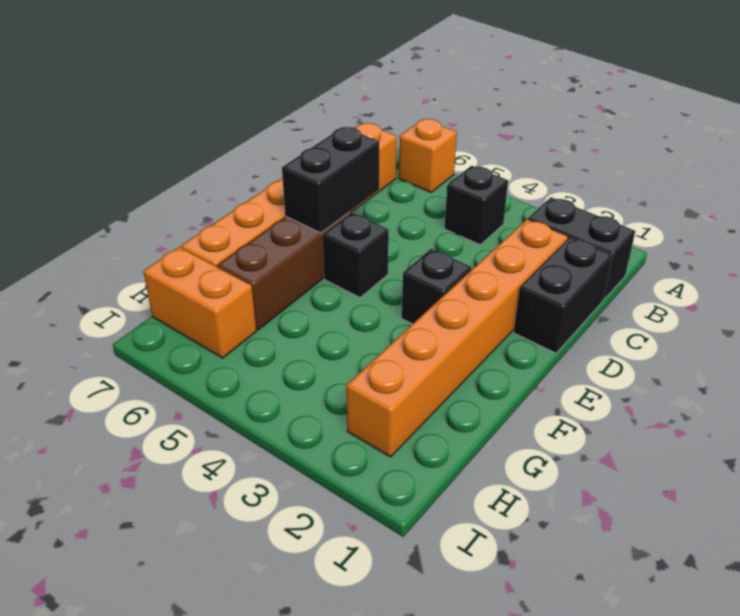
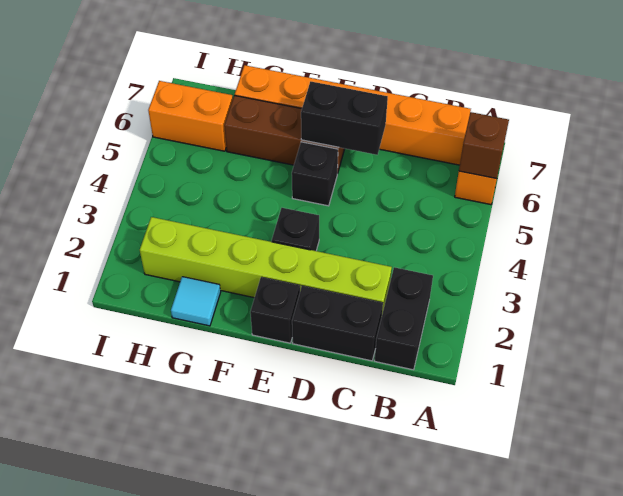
none -> brown 1x1 brick [459,112,509,179]
black 1x1 brick [444,166,508,245] -> black 1x1 brick moved to [250,277,300,343]
orange 1x6 brick [346,219,568,457] -> lime 1x6 brick [140,217,392,313]
none -> cyan 1x1 tile [171,277,221,326]
orange 1x2 brick [143,247,256,358] -> orange 1x2 brick turned to [148,81,233,151]

